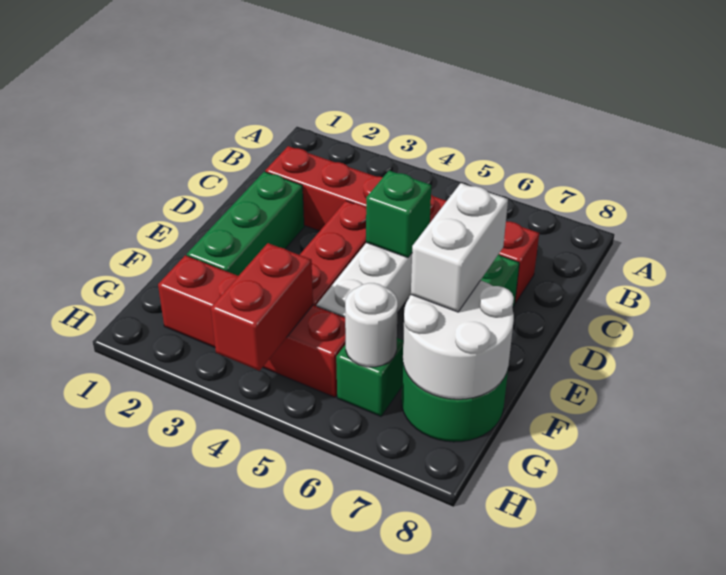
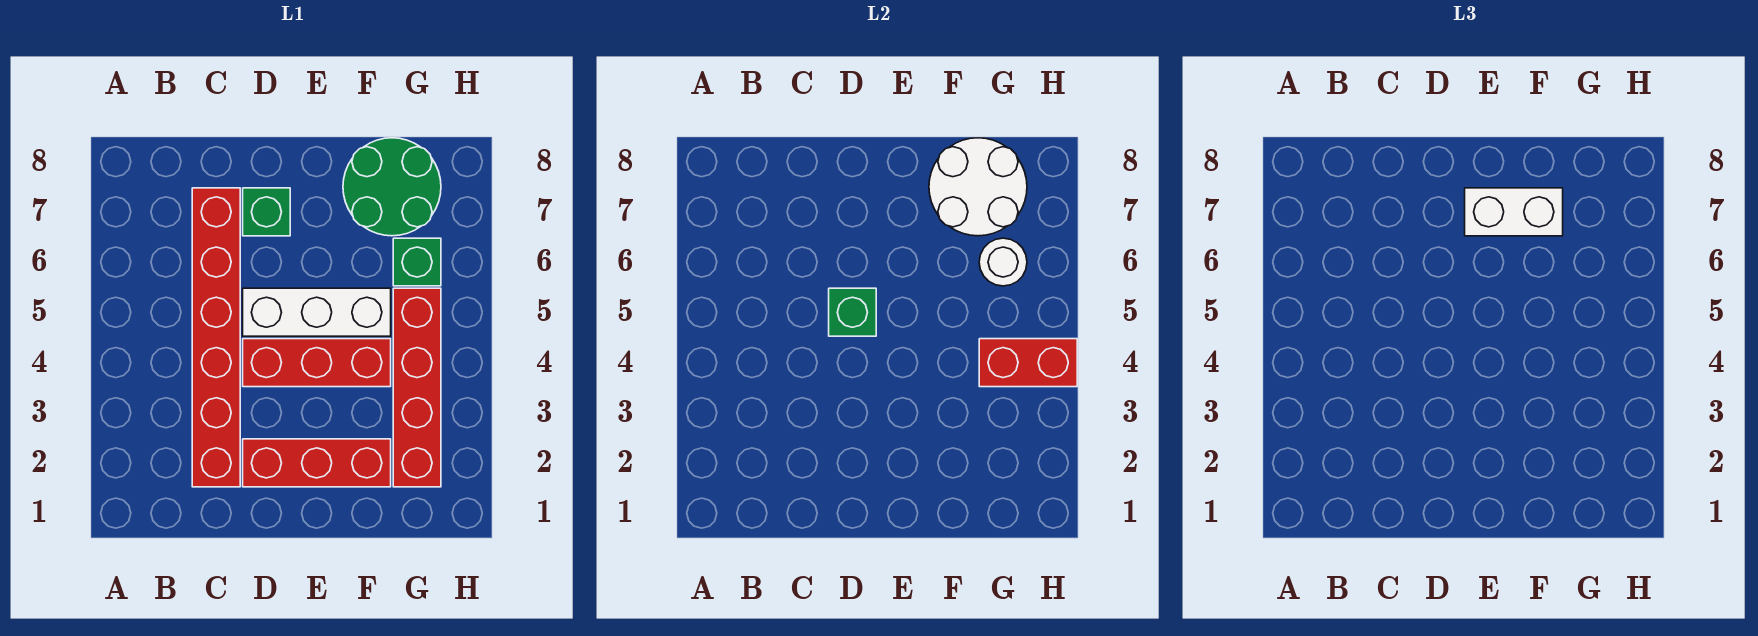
green 1x3 brick [187,172,304,276] -> red 1x3 brick [243,439,391,487]

